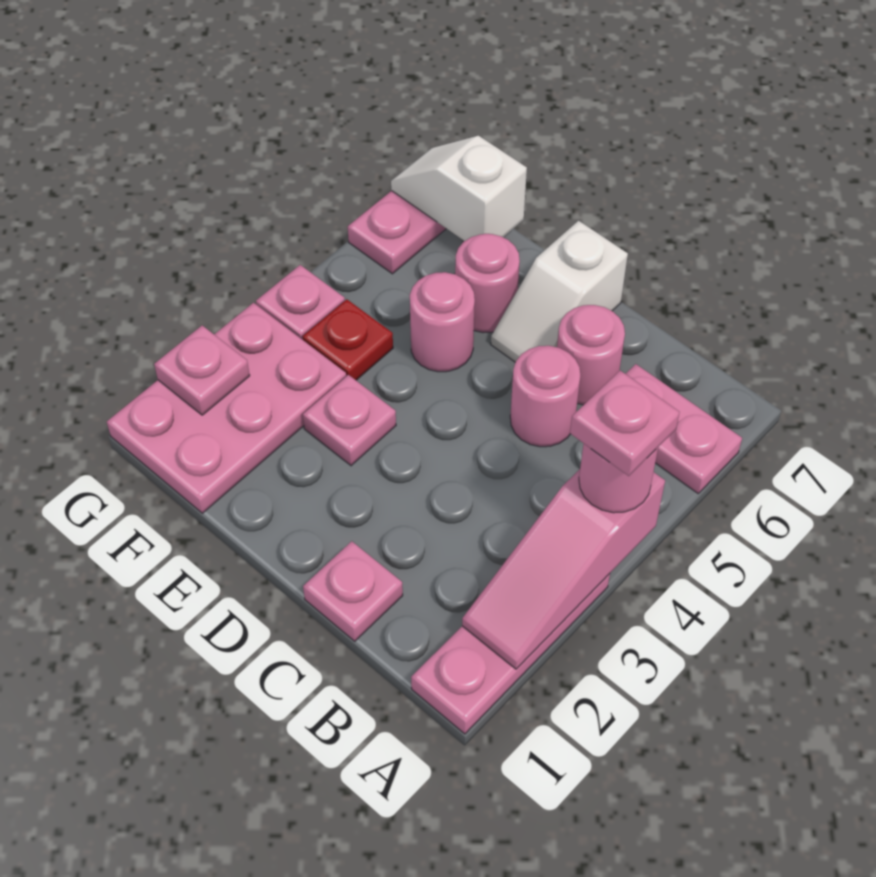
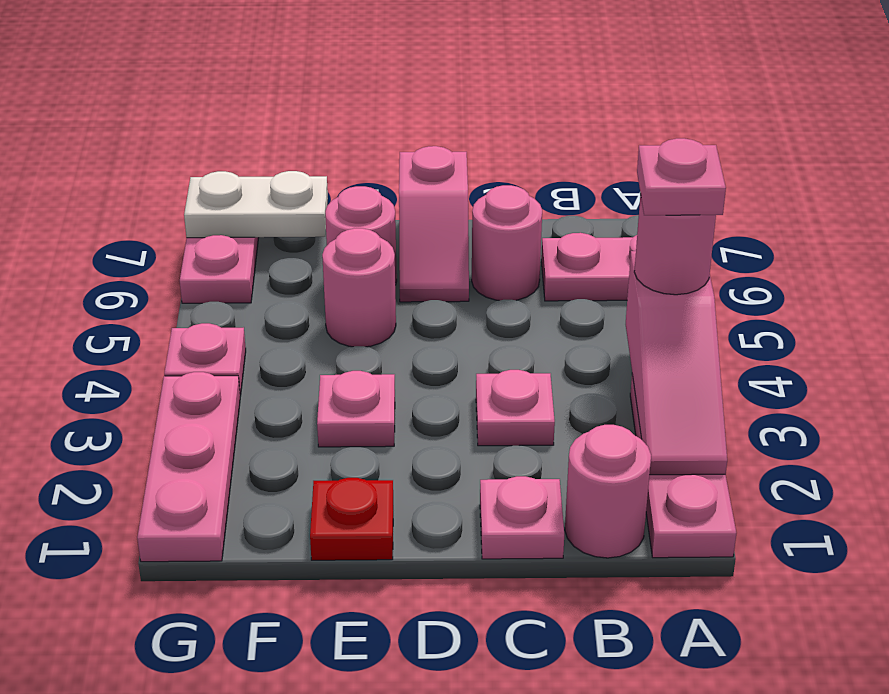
pink 1x1 round brick [510,346,580,447] -> pink 1x1 round brick moved to [565,425,651,558]
white 1x2 slope [491,221,628,362] -> pink 1x2 slope [399,146,469,302]
pink 2x3 plate [107,303,346,513] -> pink 1x3 plate [137,372,240,562]
red 1x1 plate [303,299,393,380] -> red 1x1 plate moved to [310,478,393,560]
white 1x2 slope [391,136,527,241] -> white 1x2 plate [184,171,328,238]
pink 1x1 plate [154,326,250,415] -> pink 1x1 plate moved to [476,370,555,446]

